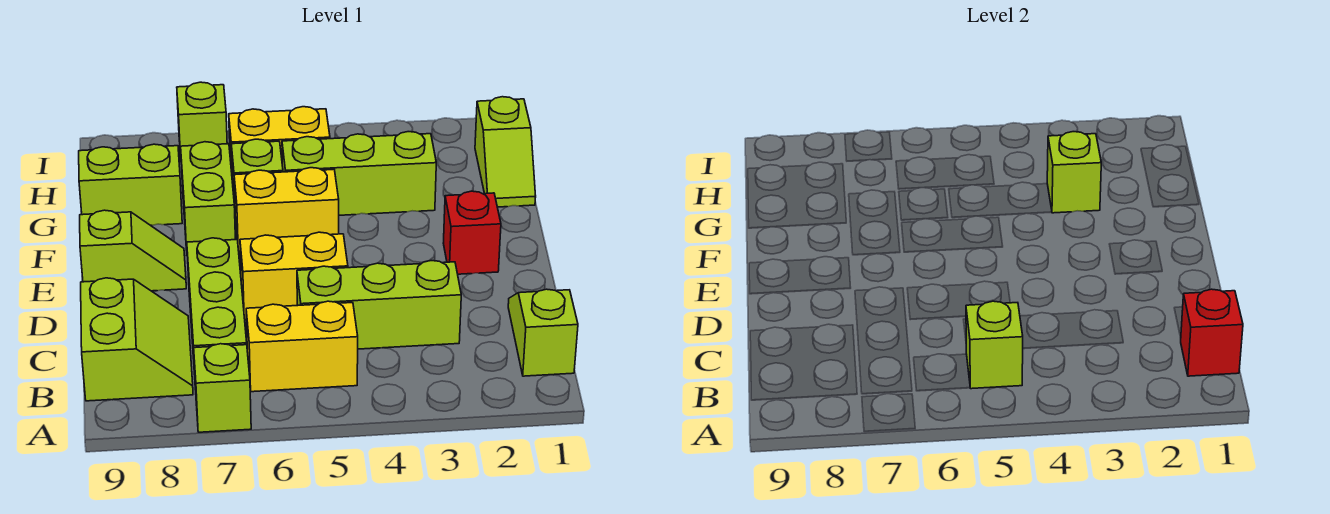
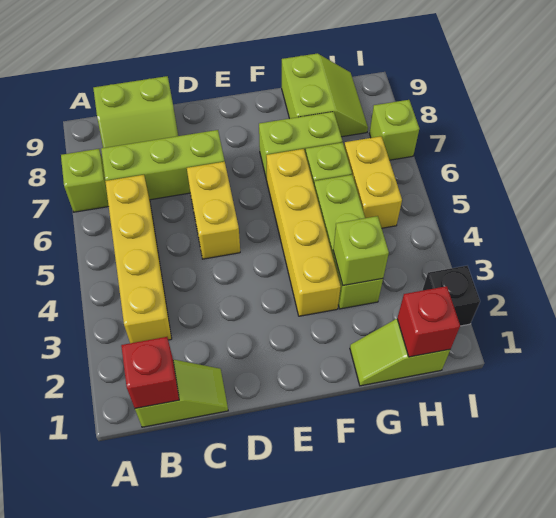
yellow 1x2 brick [246,301,358,392] -> yellow 1x4 brick [105,175,172,343]
lime 1x1 brick [966,301,1023,389] -> none
lime 1x3 brick [297,261,461,349] -> none
red 1x1 brick [443,191,501,274] -> red 1x1 brick moved to [397,286,460,357]
lime 1x2 slope [80,210,186,291] -> none
yellow 1x2 brick [234,168,339,253] -> yellow 1x4 brick [266,149,341,316]
none -> black 1x1 brick [422,266,480,326]

